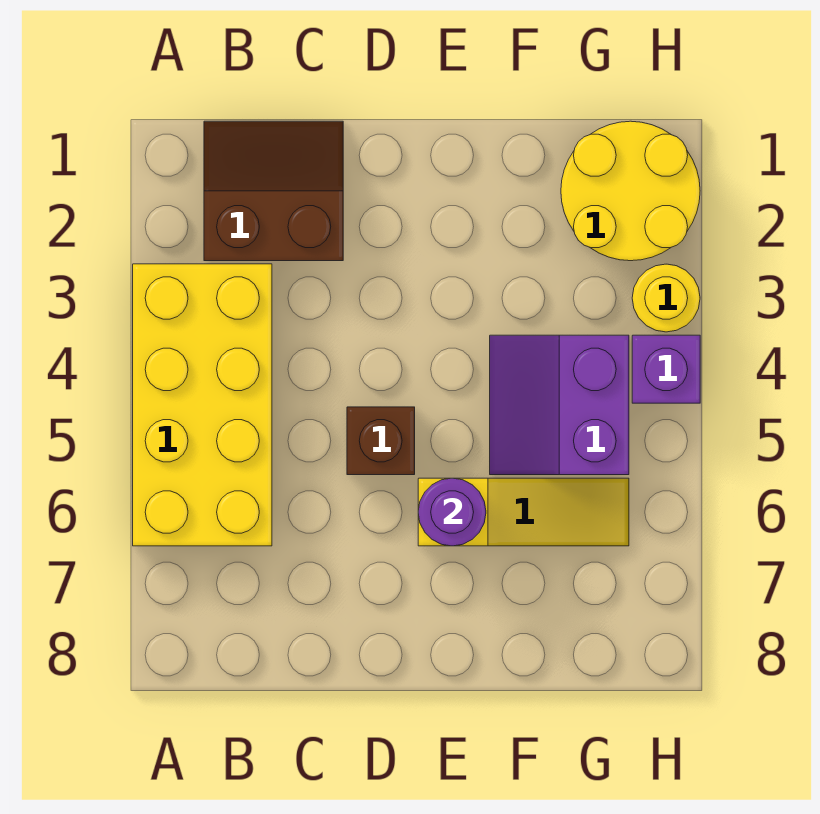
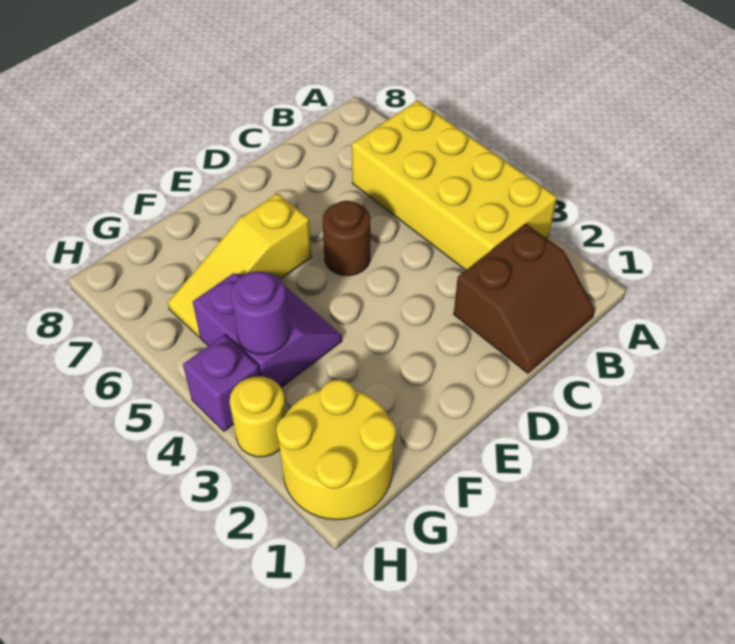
brown 1x1 brick [347,407,415,475] -> brown 1x1 round brick [323,201,370,276]
purple 1x1 round brick [418,478,486,546] -> purple 1x1 round brick moved to [231,272,289,354]

